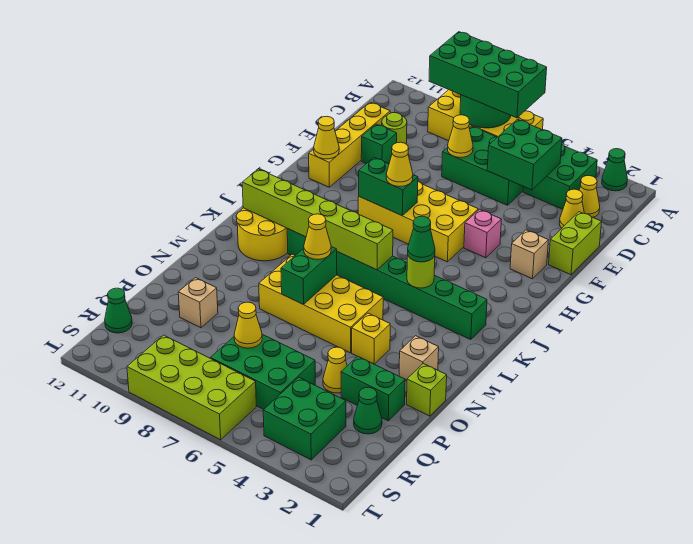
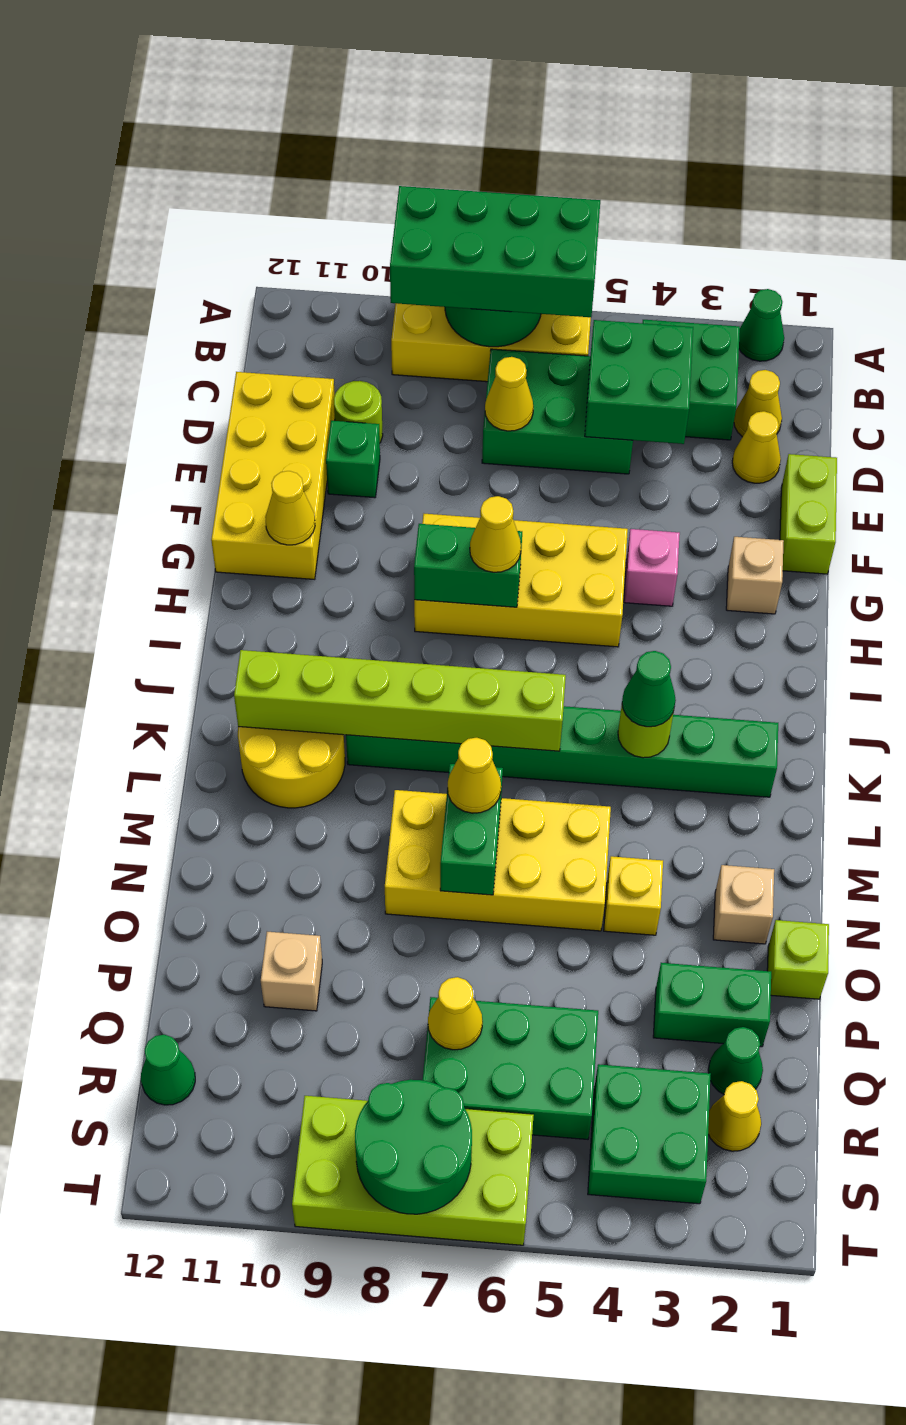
yellow 1x4 brick [309,102,390,187] -> yellow 2x4 brick [211,372,335,579]
yellow 1x1 cone [323,347,347,393] -> yellow 1x1 cone moved to [708,1081,761,1151]
none -> green 2x2 round brick [355,1080,472,1214]

